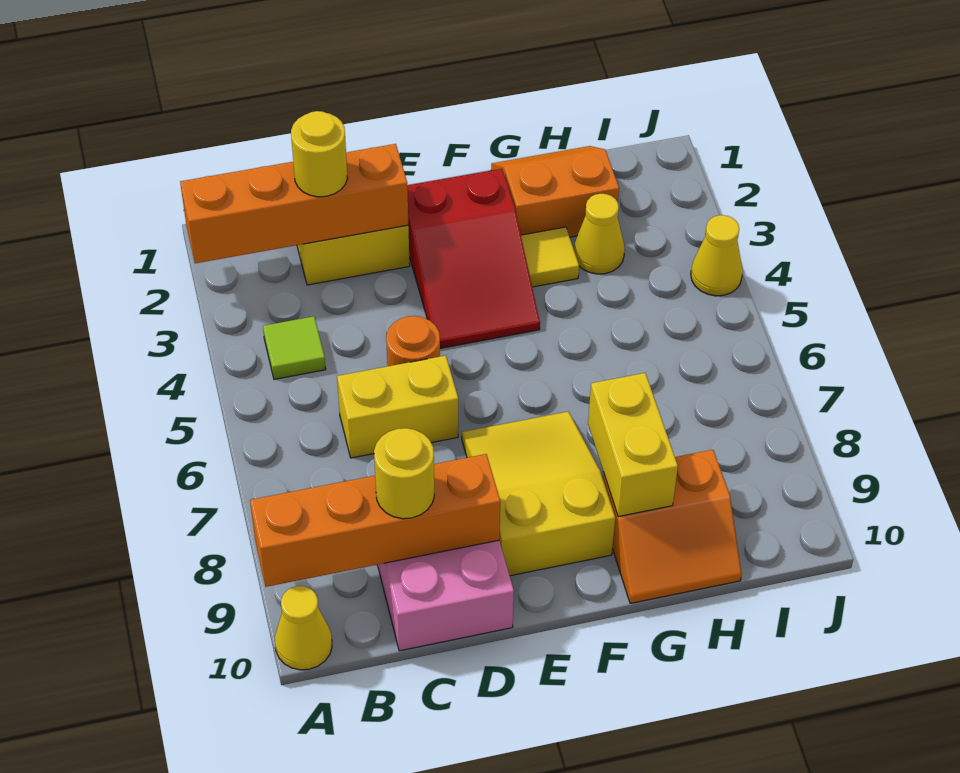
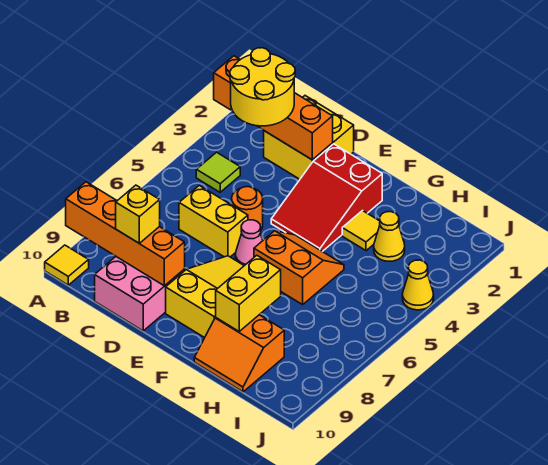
yellow 1x1 cone [275,586,332,670] -> yellow 1x1 tile [45,245,89,285]
yellow 1x1 round brick [291,111,348,197] -> yellow 2x2 round brick [230,48,295,126]
yellow 1x1 round brick [374,428,434,519] -> yellow 1x1 brick [116,185,160,243]
none -> pink 1x1 cone [235,220,263,266]
orange 2x2 slope [491,146,619,237] -> orange 2x2 slope moved to [254,231,344,305]

